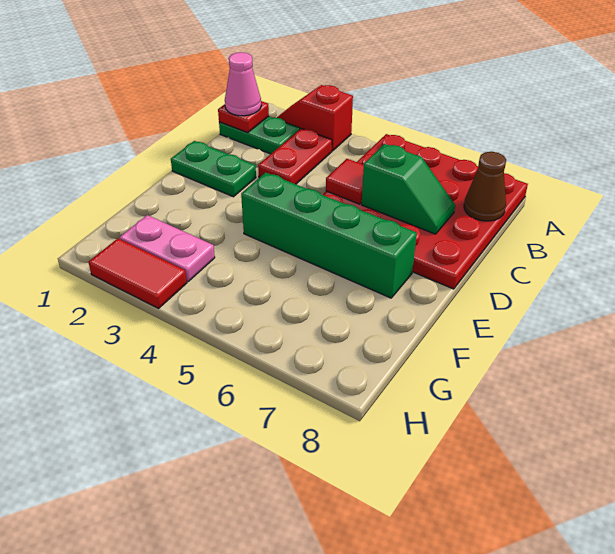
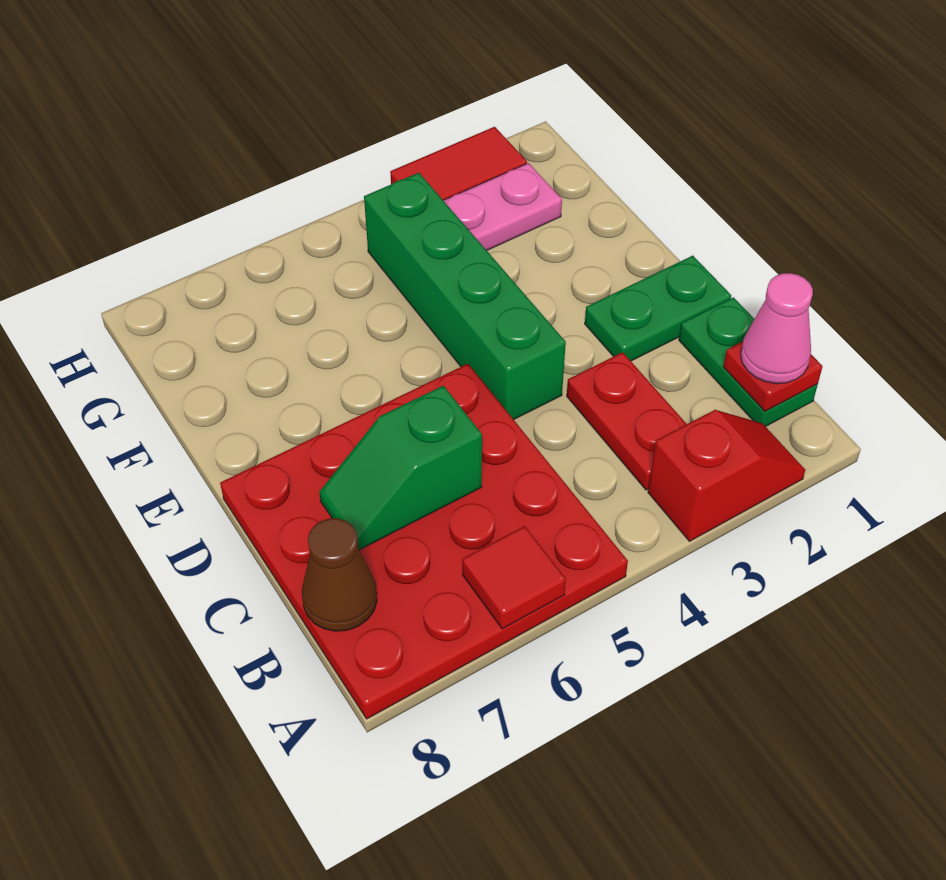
green 1x2 plate [219,116,300,154] -> green 1x2 plate turned to [679,297,818,427]
red 1x1 tile [326,159,364,204] -> red 1x1 tile moved to [462,526,566,629]
green 1x4 brick [241,172,417,298] -> green 1x4 brick turned to [364,173,566,420]

